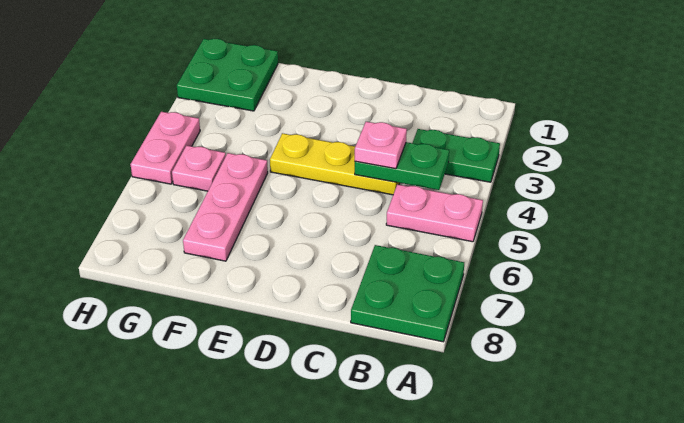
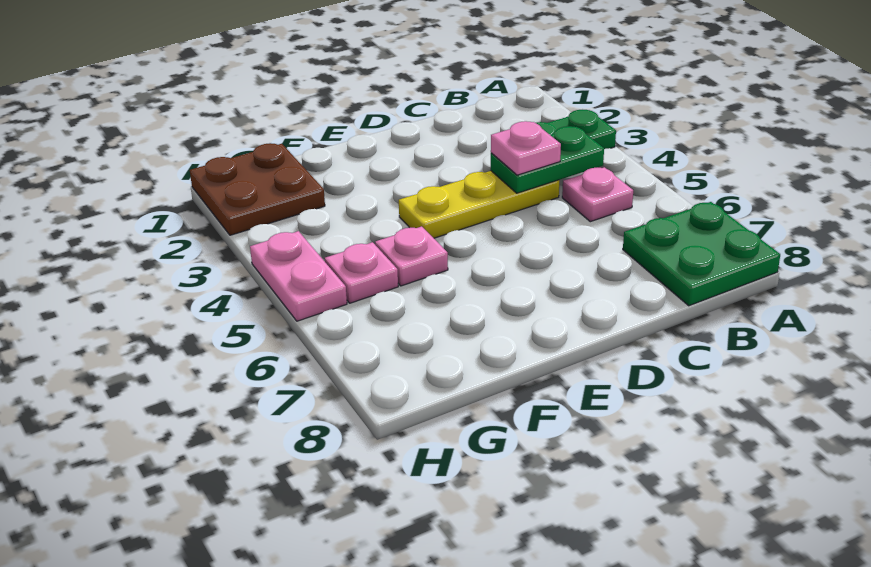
pink 1x2 plate [386,184,483,242] -> pink 1x1 plate [562,167,633,222]
pink 1x3 plate [183,153,268,261] -> pink 1x1 plate [375,226,448,286]
green 2x2 plate [177,39,278,111] -> brown 2x2 plate [190,143,325,235]

